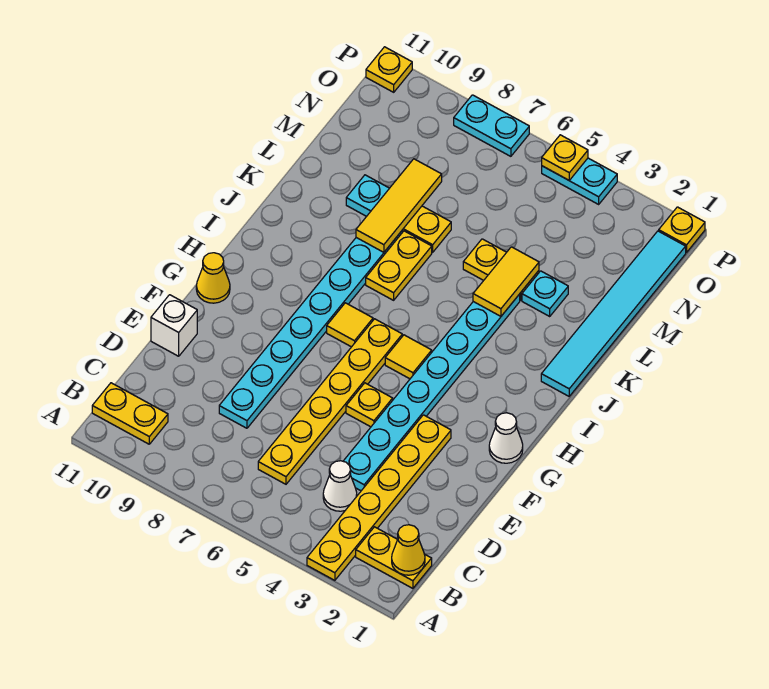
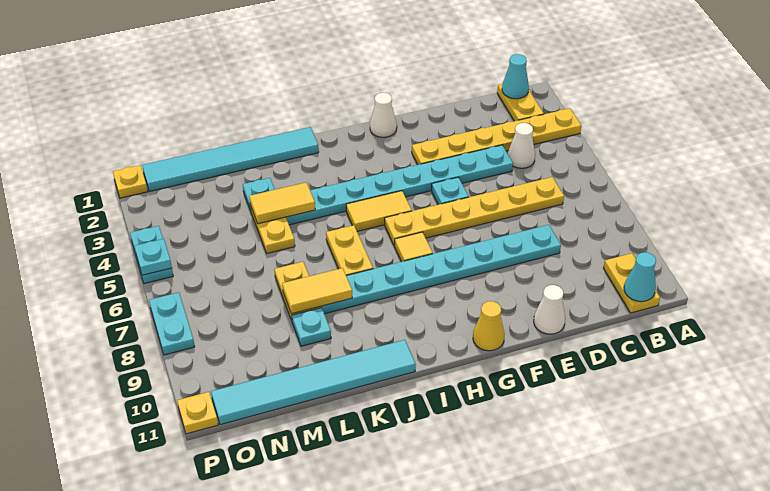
yellow 1x1 cone [392,525,425,575] -> cyan 1x1 cone [502,54,529,99]
none -> cyan 1x1 cone [624,252,656,302]
white 1x1 brick [151,295,197,356] -> white 1x1 cone [534,285,565,334]
yellow 1x1 plate [346,383,393,427] -> cyan 1x1 plate [432,177,469,205]
yellow 1x1 tile [385,335,432,379] -> yellow 1x2 tile [346,191,412,231]
yellow 1x2 plate [366,231,432,300] -> yellow 1x2 plate turned to [326,225,373,276]
none -> cyan 1x6 tile [211,340,416,425]
yellow 1x3 tile [356,159,442,252] -> yellow 1x2 tile [282,268,352,314]
yellow 1x1 plate [542,135,588,180] -> cyan 1x1 plate [134,239,172,275]

